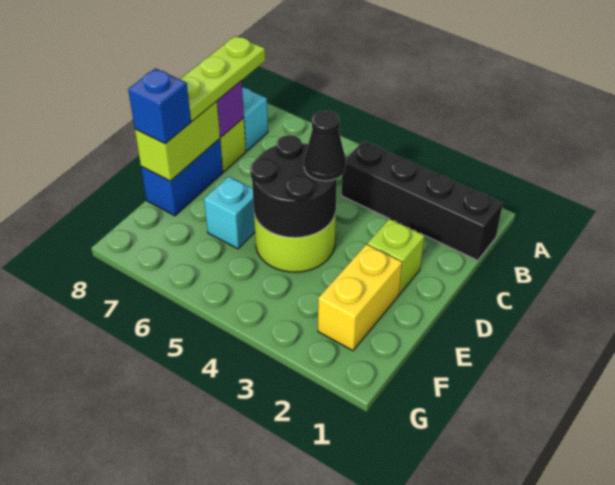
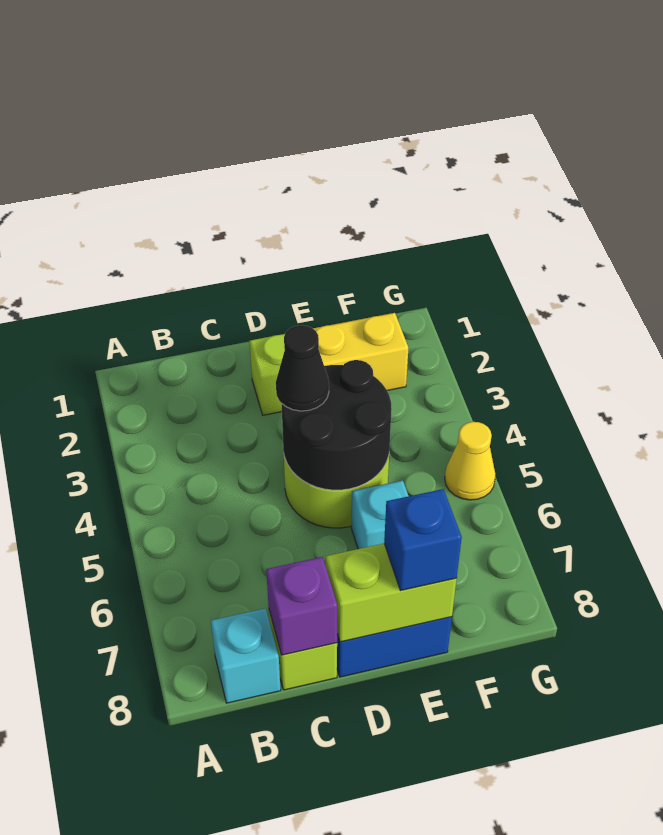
black 1x4 brick [341,141,503,261] -> none
lime 1x3 plate [180,36,265,121] -> none
none -> yellow 1x1 cone [445,422,496,500]

